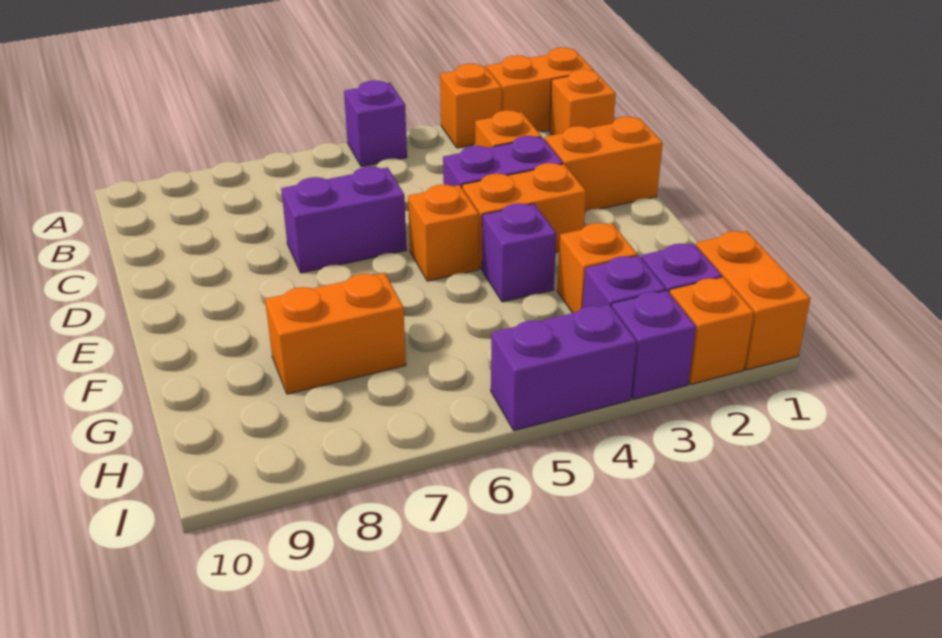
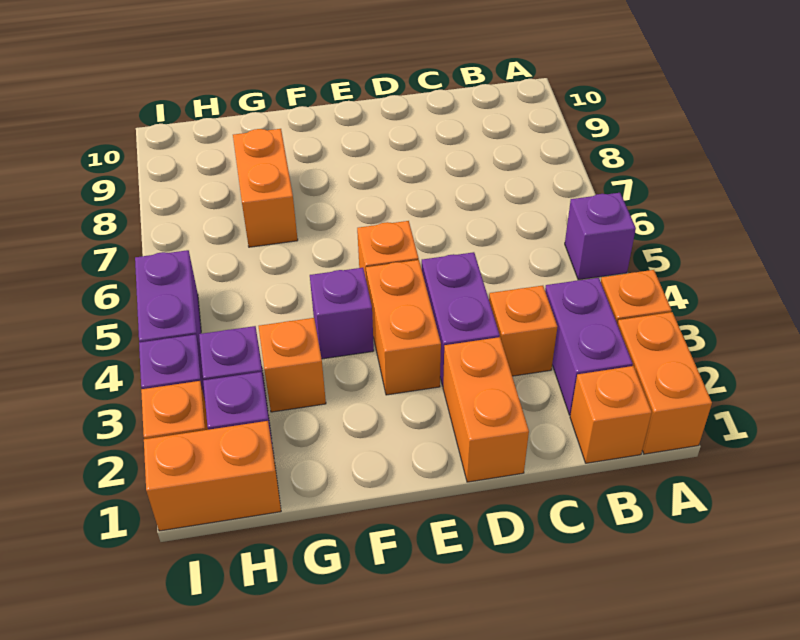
purple 1x2 brick [281,166,407,273] -> purple 1x2 brick moved to [545,278,633,415]

